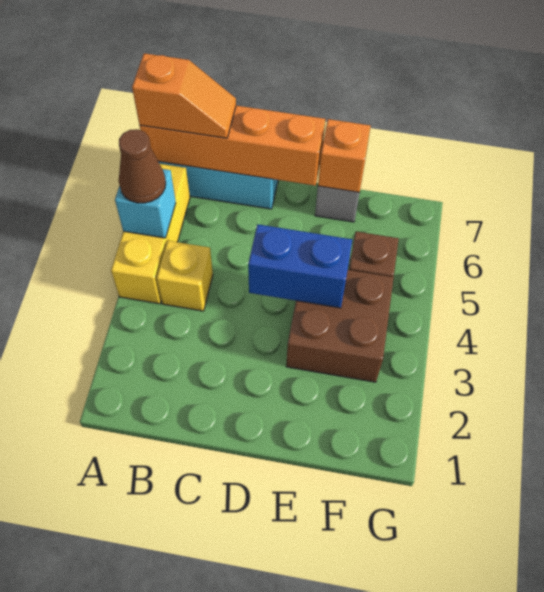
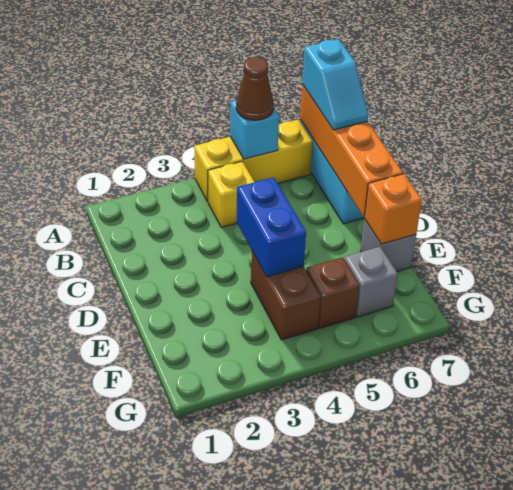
orange 1x2 slope [132,53,236,138] -> cyan 1x2 slope [302,39,368,130]
brown 2x2 brick [286,270,394,382] -> brown 1x2 brick [251,251,321,340]
none -> grey 1x1 brick [344,247,398,317]

